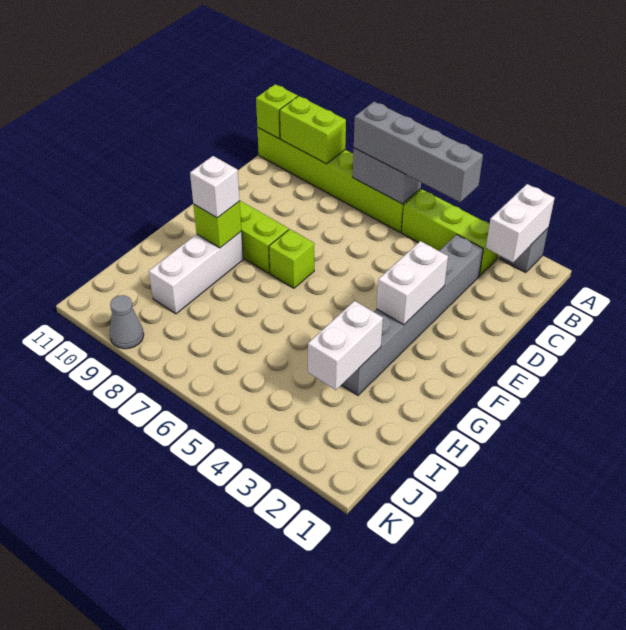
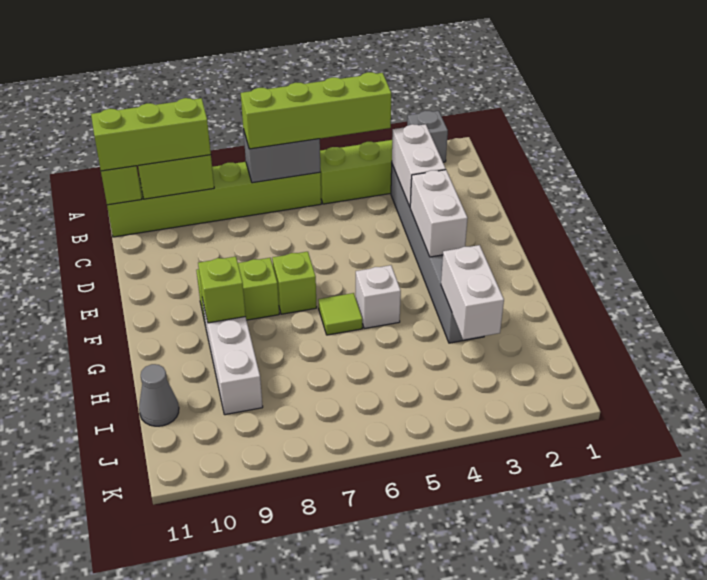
white 1x2 brick [486,184,555,262] -> white 1x2 brick moved to [392,124,446,207]
grey 1x4 brick [354,102,483,202] -> lime 1x4 brick [241,72,391,149]
none -> lime 1x3 brick [91,98,211,171]
none -> lime 1x1 tile [318,293,362,335]
white 1x1 brick [190,156,240,218] -> white 1x1 brick moved to [356,265,401,329]
grey 1x1 cone [110,295,144,349] -> grey 1x1 cone moved to [139,364,179,426]

